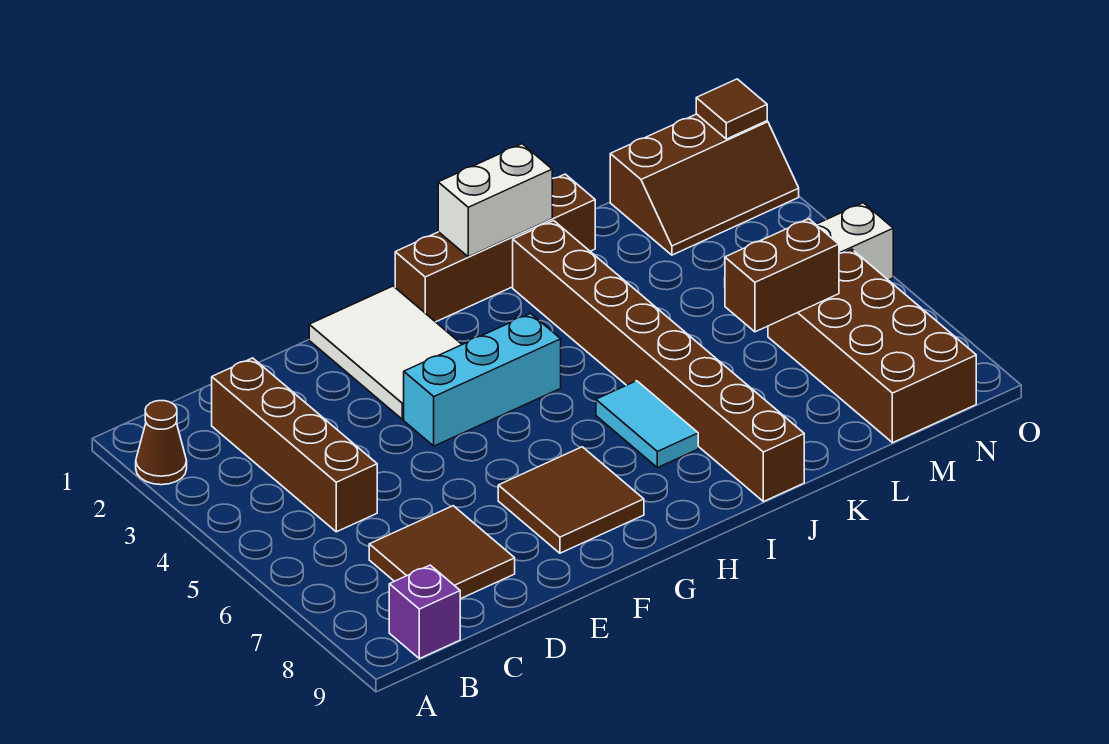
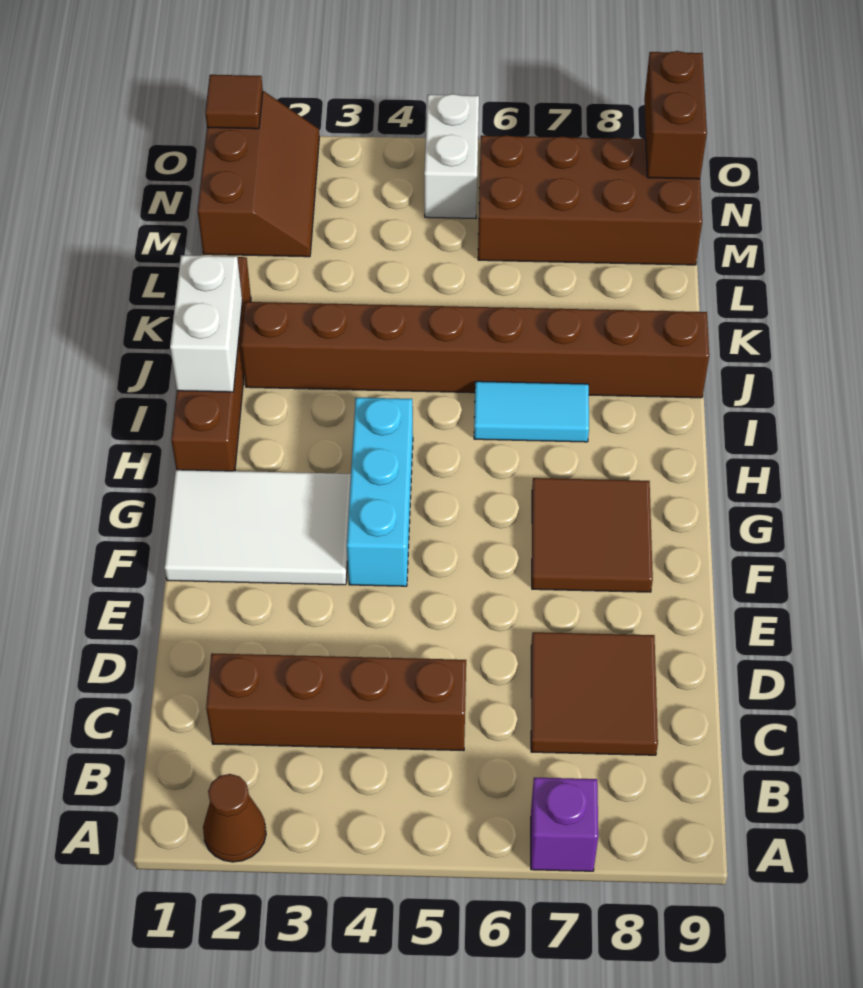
purple 1x1 brick [389,565,460,659] -> purple 1x1 brick moved to [531,777,598,871]
brown 1x2 brick [725,219,839,332] -> brown 1x2 brick moved to [644,51,707,179]

